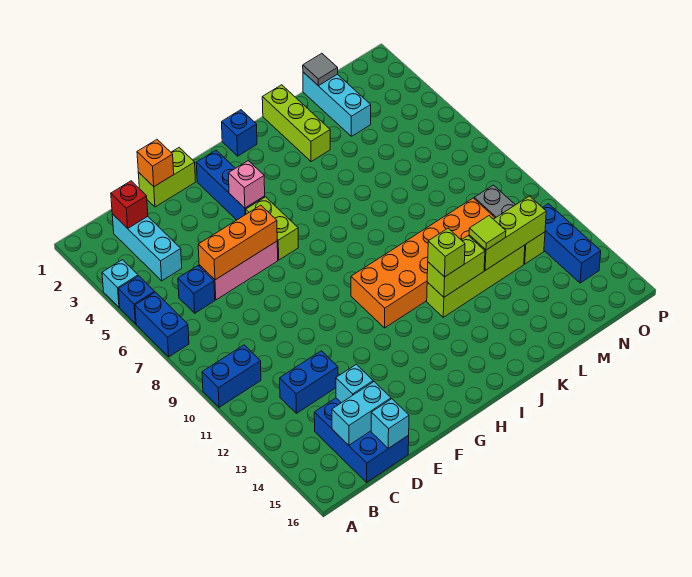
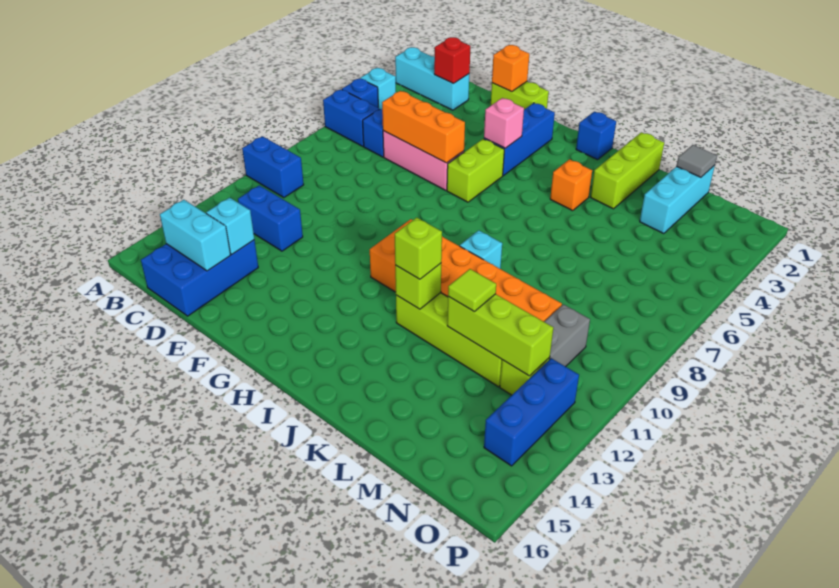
blue 1x2 brick [135,292,189,357] -> blue 1x2 brick turned to [323,89,379,146]
cyan 1x3 brick [112,214,182,281] -> cyan 1x3 brick turned to [395,47,469,110]
cyan 1x1 brick [371,399,409,448] -> cyan 1x1 brick moved to [460,230,502,269]
none -> orange 1x1 brick [550,159,592,211]
lime 1x2 brick [427,236,485,297] -> lime 1x1 brick [395,263,441,309]

